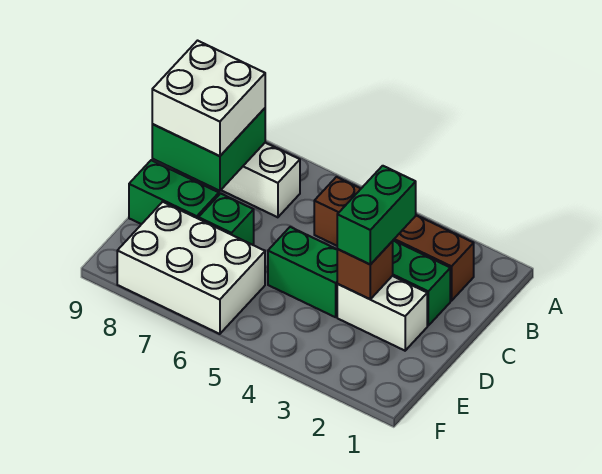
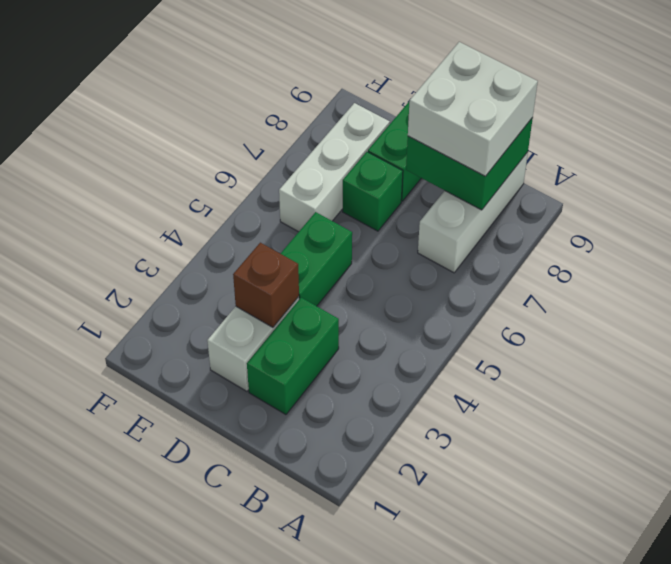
brown 1x4 brick [314,177,474,301] -> none
green 1x2 brick [337,166,416,265] -> none
white 2x3 brick [117,202,265,334] -> white 1x3 brick [279,103,390,232]

